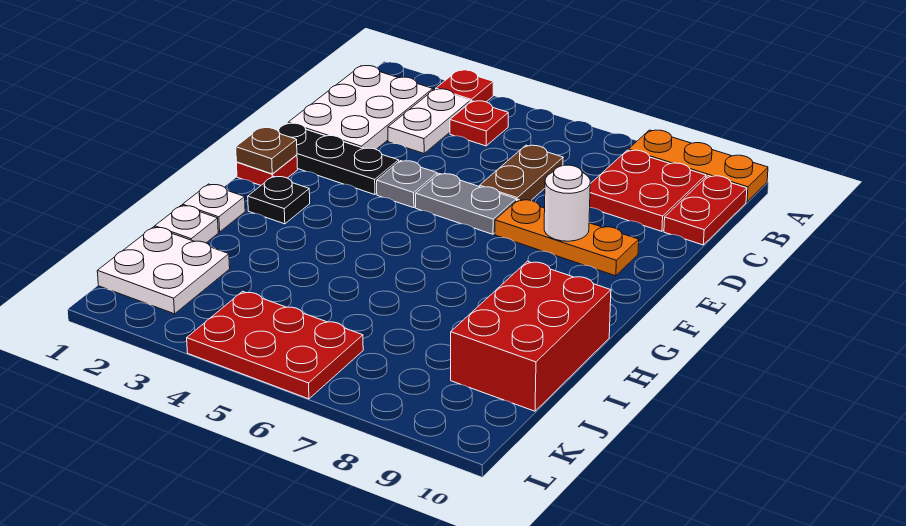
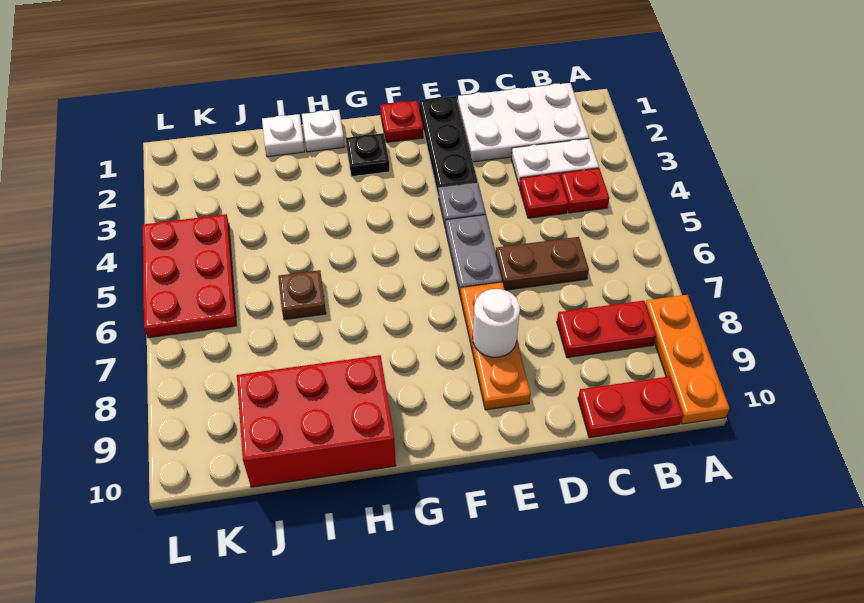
red 1x1 plate [436,70,493,102] -> red 1x1 plate moved to [520,173,568,218]
red 2x2 plate [590,150,706,231] -> red 1x2 plate [557,301,656,358]
brown 1x1 plate [236,128,297,174] -> brown 1x1 plate moved to [278,270,326,320]
white 2x2 plate [97,227,230,314] -> none

